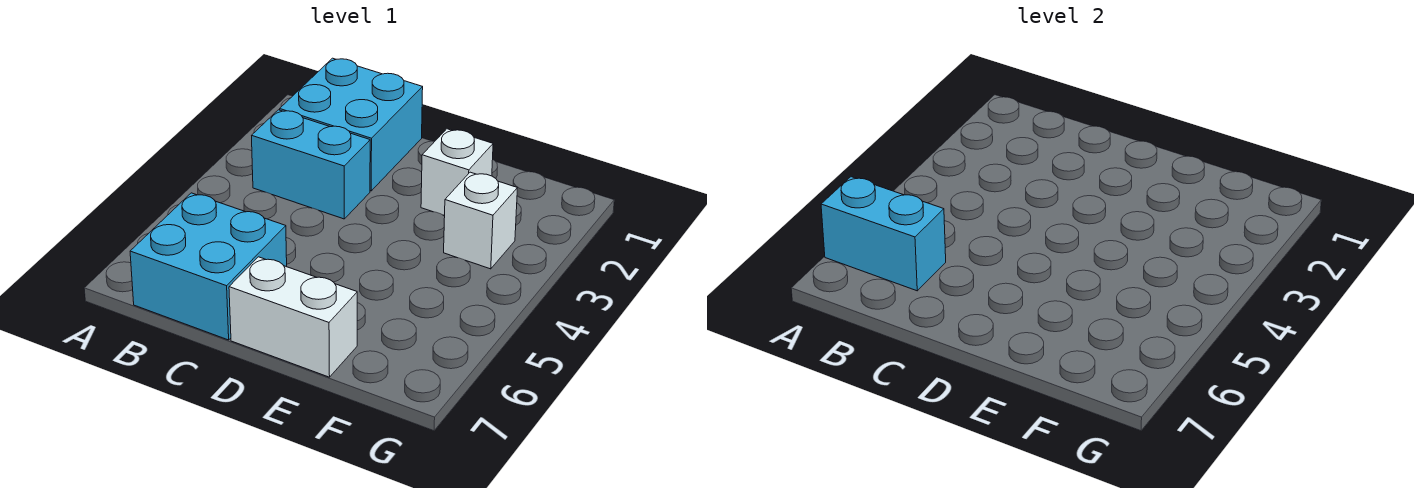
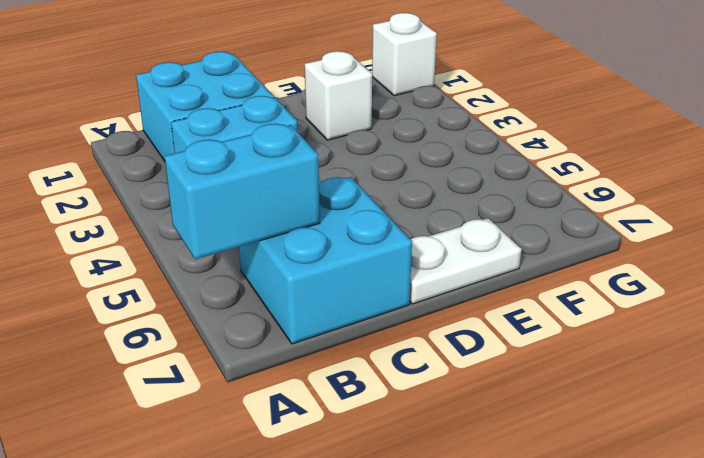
white 1x2 brick [229,257,357,377] -> white 1x2 plate [410,218,522,304]
white 1x1 brick [444,172,517,269] -> white 1x1 brick moved to [372,13,437,96]

